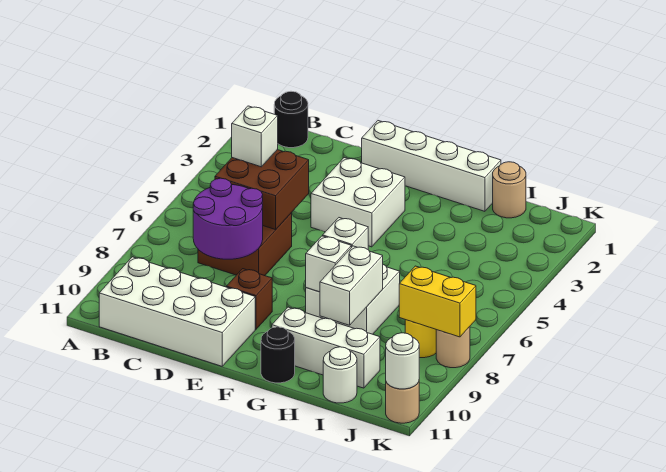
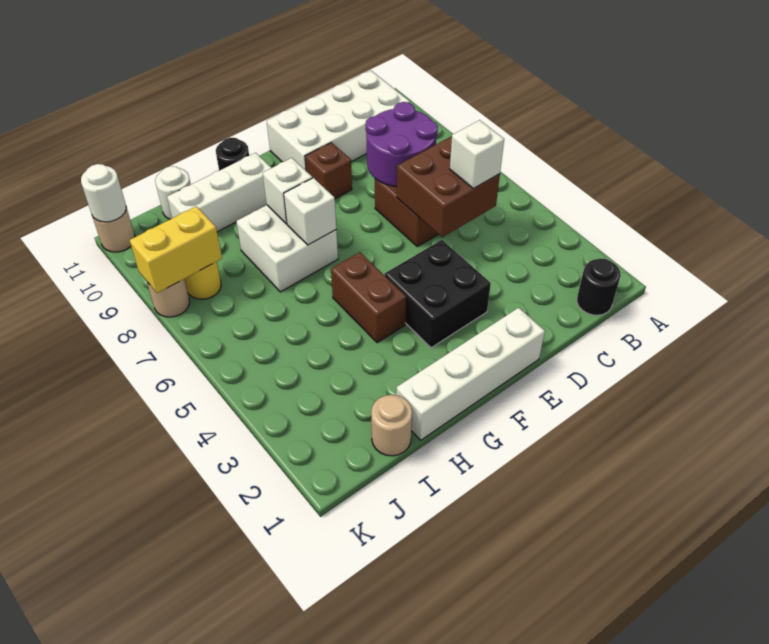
white 2x2 brick [311,158,405,247] -> black 2x2 brick [385,240,491,348]
none -> brown 1x2 brick [331,252,406,343]
white 1x2 brick [320,246,383,325] -> none

